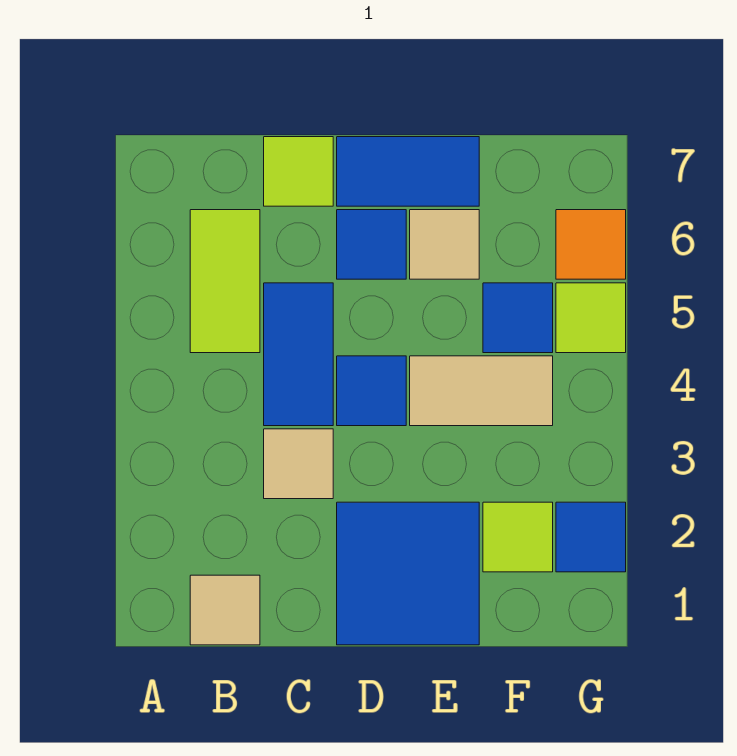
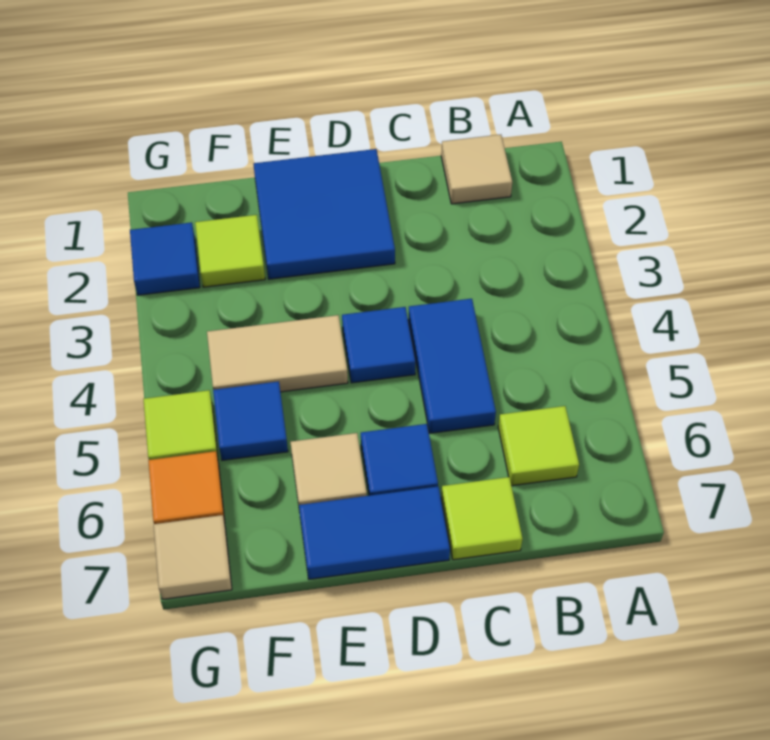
lime 1x2 tile [190,210,260,353] -> lime 1x1 tile [498,406,579,486]
tan 1x1 tile [264,429,333,499] -> tan 1x1 tile moved to [154,515,232,599]

